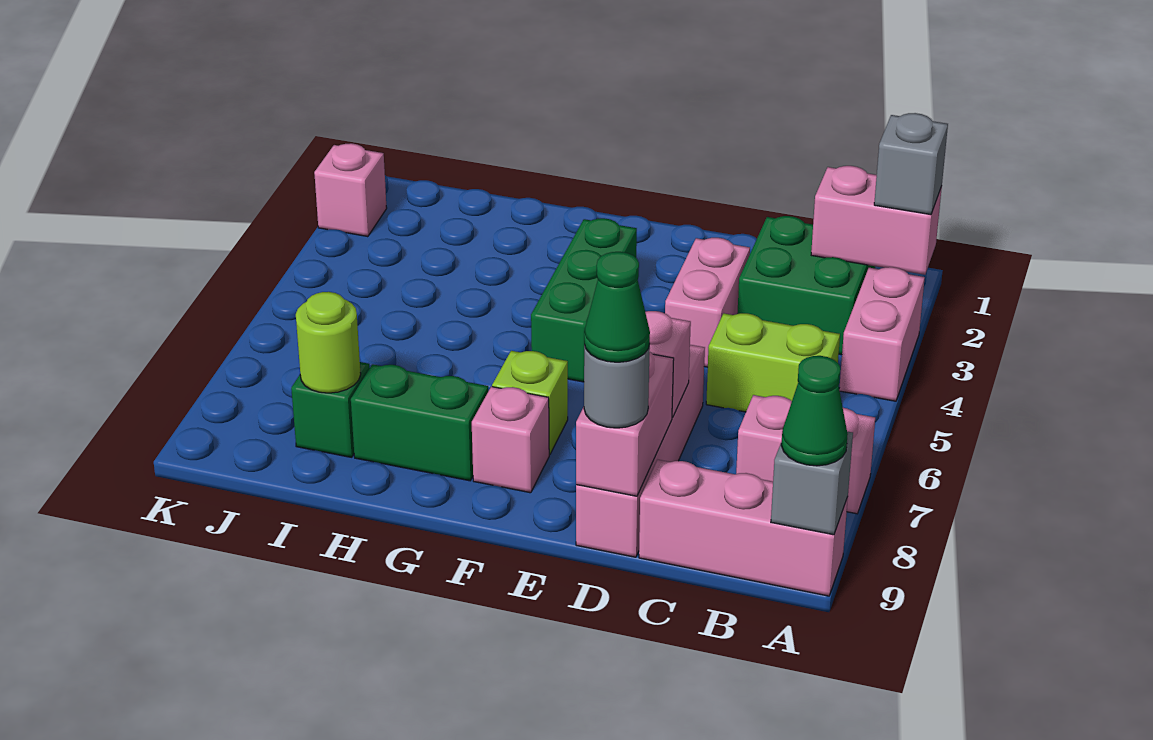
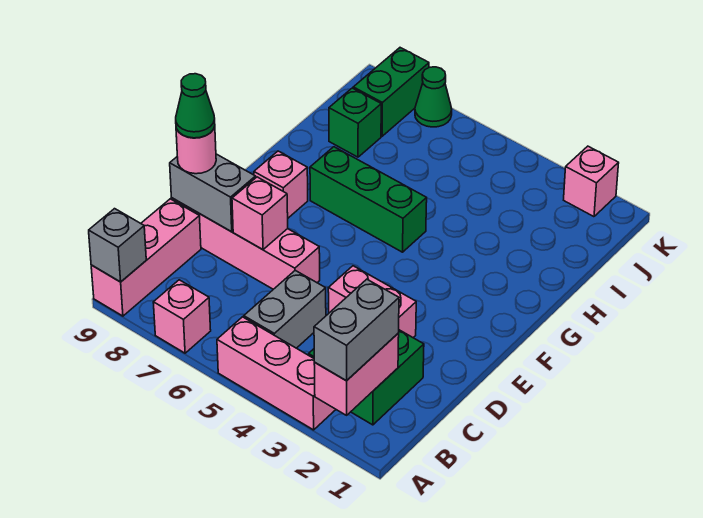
grey 1x1 brick [874,113,948,215] -> grey 1x2 brick [314,279,399,381]
pink 1x2 brick [839,267,925,401] -> pink 1x3 brick [217,317,336,430]
pink 1x2 brick [736,395,875,514] -> pink 1x1 brick [153,280,211,353]
green 1x1 cone [781,356,848,466] -> green 1x1 cone moved to [415,67,452,127]
lime 1x2 brick [706,313,840,412] -> grey 1x2 brick [244,270,326,348]
pink 1x2 brick [576,351,674,496] -> grey 1x2 brick [170,154,256,232]
grey 1x1 round brick [584,344,650,428] -> pink 1x1 round brick [176,126,216,174]
green 1x3 brick [531,218,637,382] -> green 1x3 brick moved to [310,147,427,252]
lime 1x1 brick [492,351,568,455] -> none
green 1x2 brick [351,364,488,481] -> green 1x2 brick moved to [353,48,429,136]
lime 1x1 round brick [296,292,361,393] -> none

